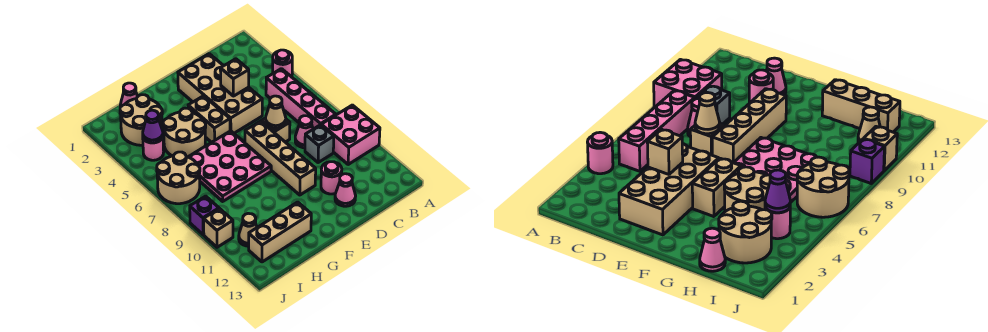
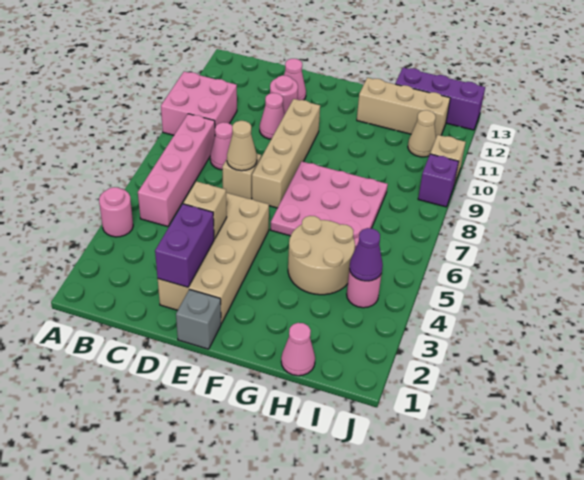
grey 1x1 brick [305,125,334,163] -> grey 1x1 brick moved to [176,289,221,349]
none -> purple 1x2 brick [155,204,214,287]
none -> pink 1x1 cone [260,93,285,139]
tan 1x2 brick [188,96,230,142] -> none
tan 2x2 round brick [120,95,162,145] -> none
none -> purple 1x3 brick [396,67,485,130]
tan 2x2 round brick [157,152,200,204] -> none

